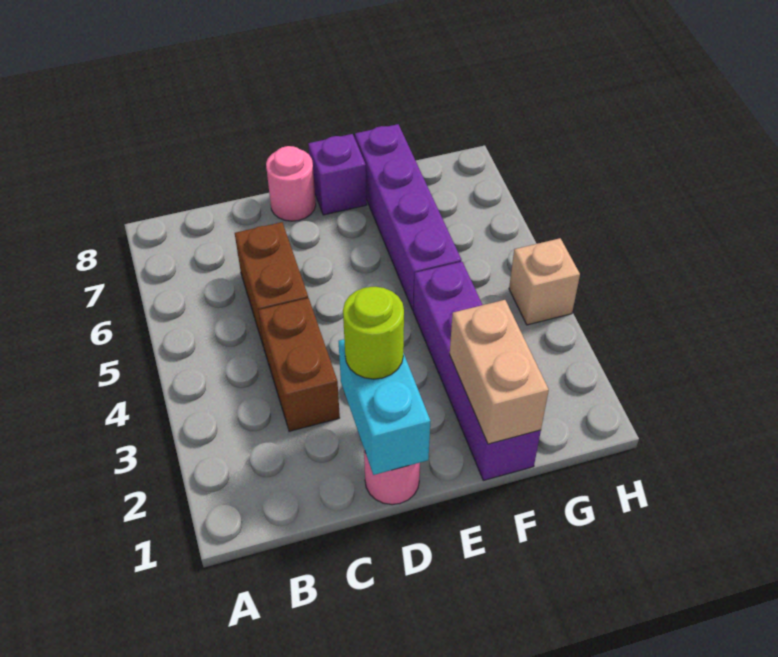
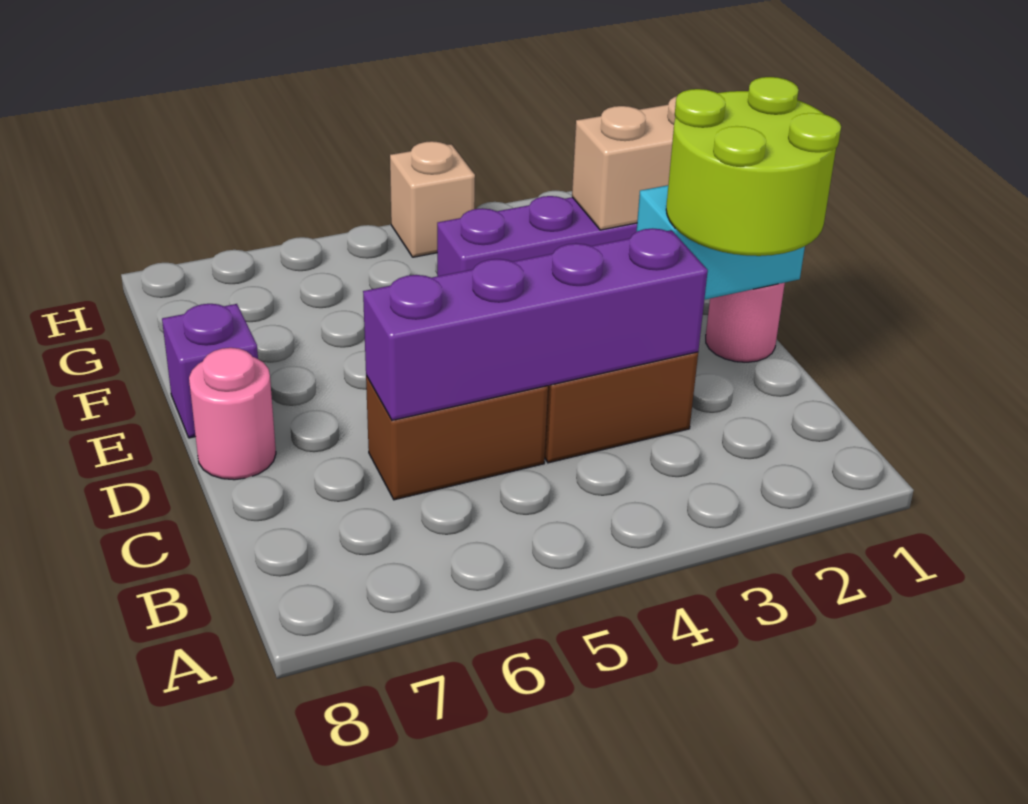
lime 1x1 round brick [343,287,404,379] -> lime 2x2 round brick [666,77,841,256]
purple 1x4 brick [355,124,461,310] -> purple 1x4 brick moved to [363,228,708,420]

